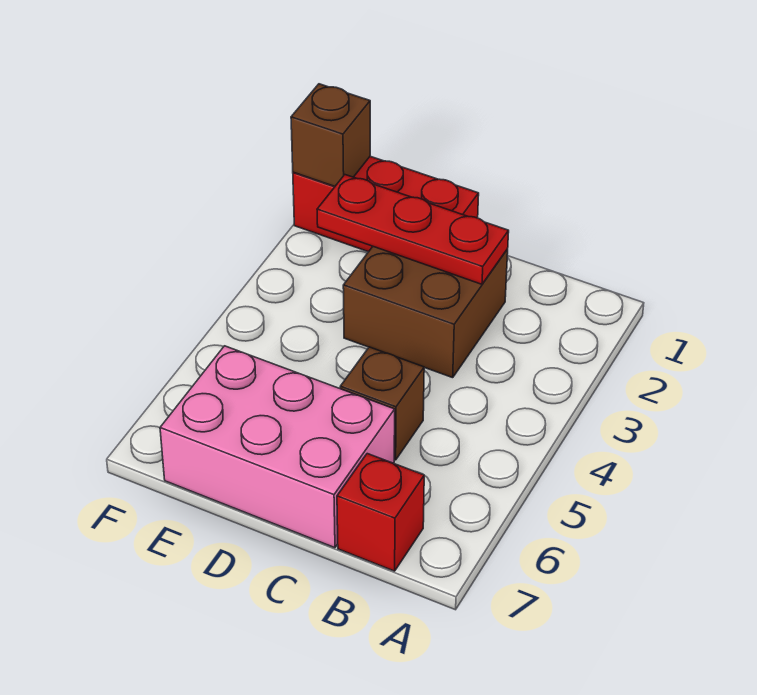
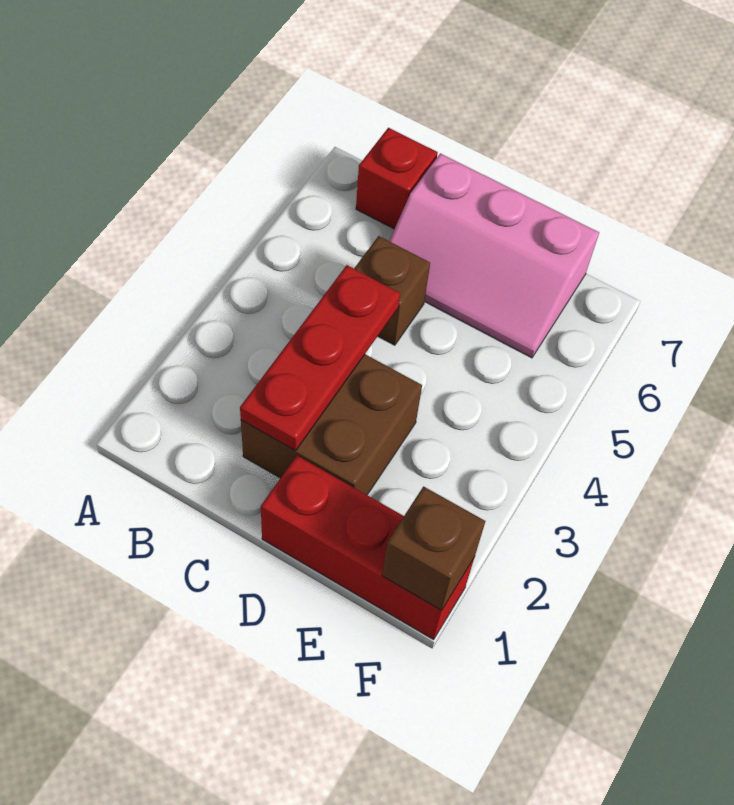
red 1x3 plate [317,175,509,284] -> red 1x3 plate turned to [240,265,400,451]
pink 2x3 brick [160,346,395,548] -> pink 2x3 slope [389,153,599,358]

